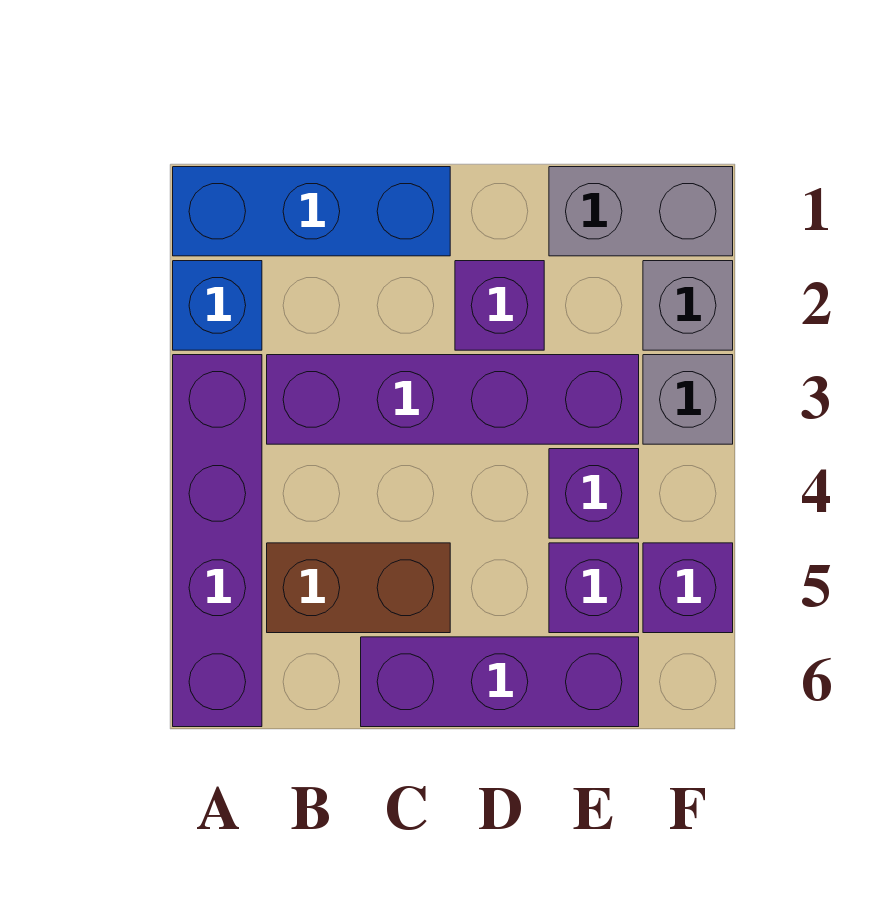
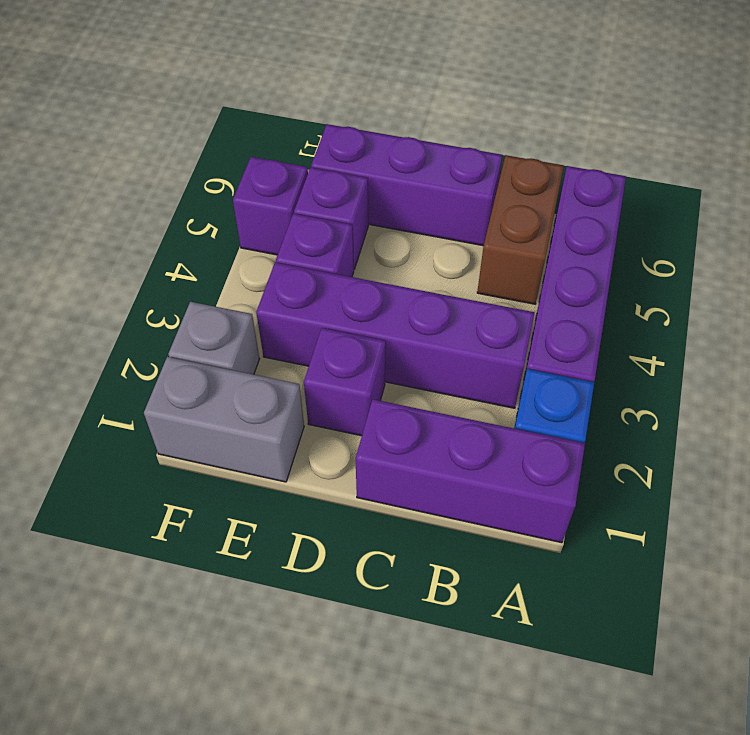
blue 1x3 brick [173,167,450,256] -> purple 1x3 brick [356,399,585,543]
brown 1x2 brick [267,543,450,633] -> brown 1x2 brick turned to [477,156,564,304]
grey 1x1 brick [643,355,733,444] -> none

